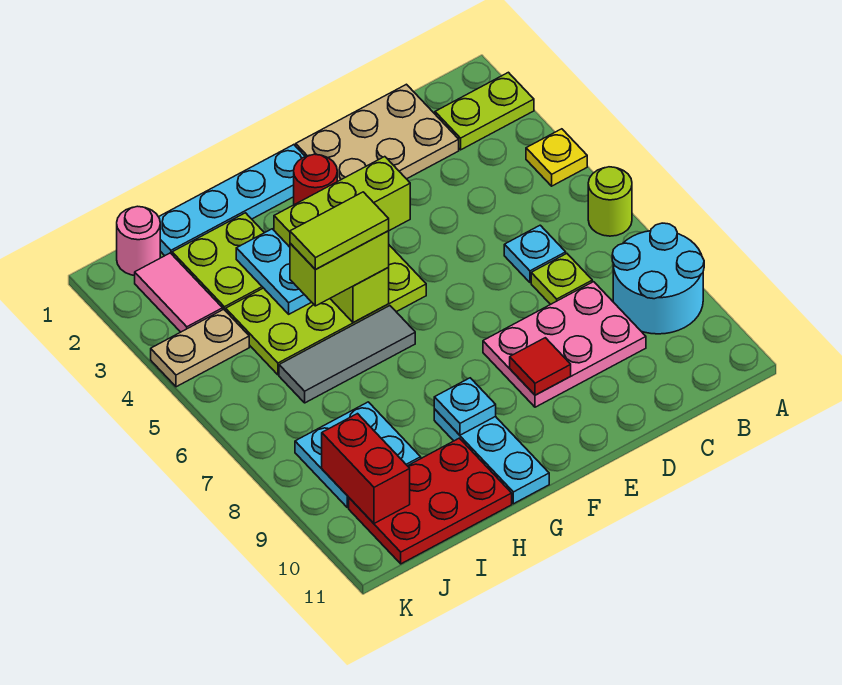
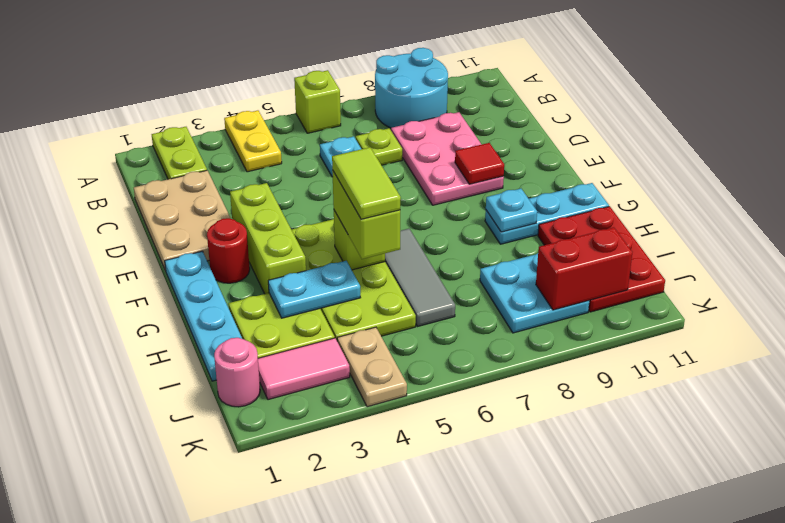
yellow 1x1 plate [526,129,587,186] -> yellow 1x2 plate [224,110,282,172]
lime 1x1 round brick [588,167,632,236] -> lime 1x1 brick [294,70,341,133]

